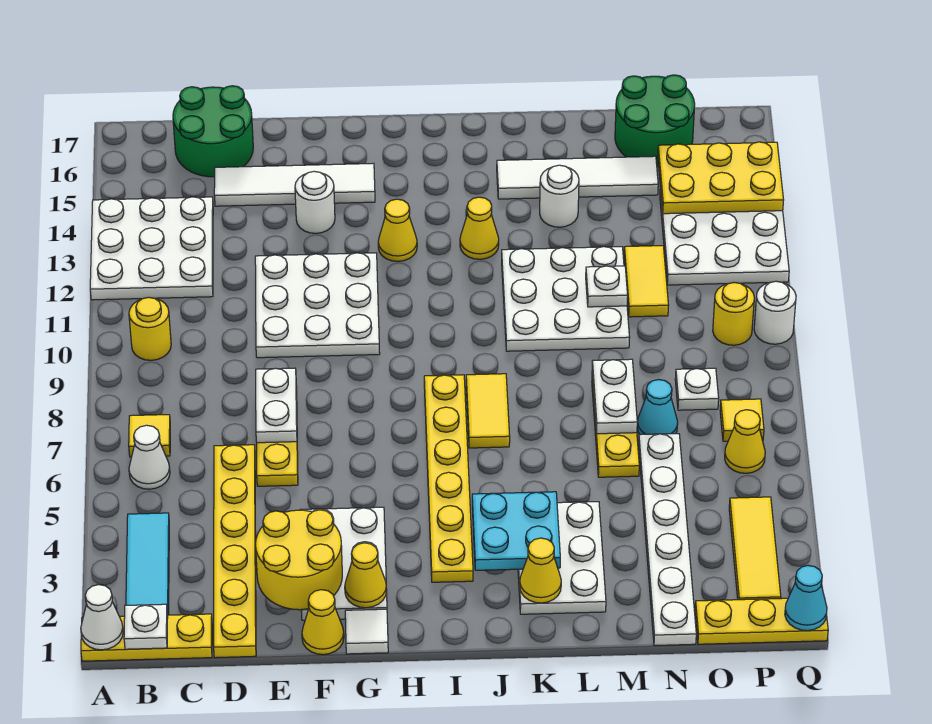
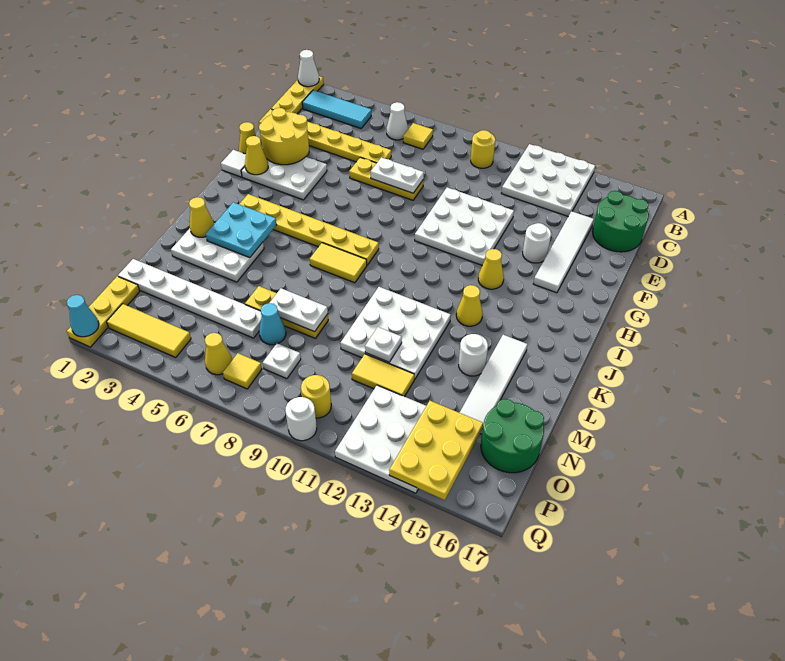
white 1x1 plate [124,604,168,649] -> none

